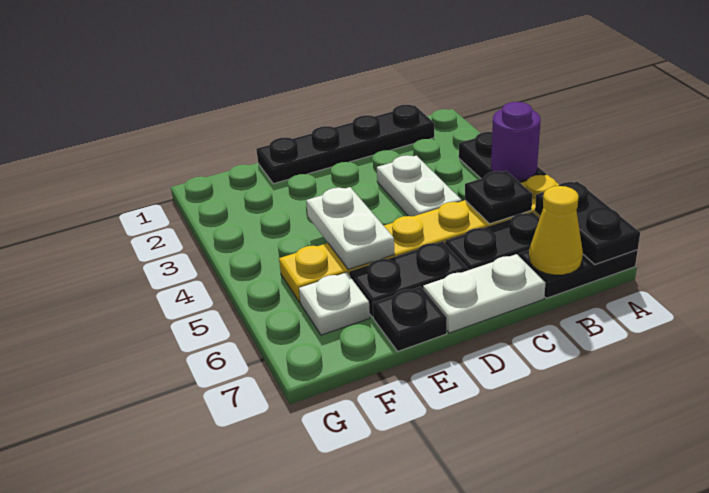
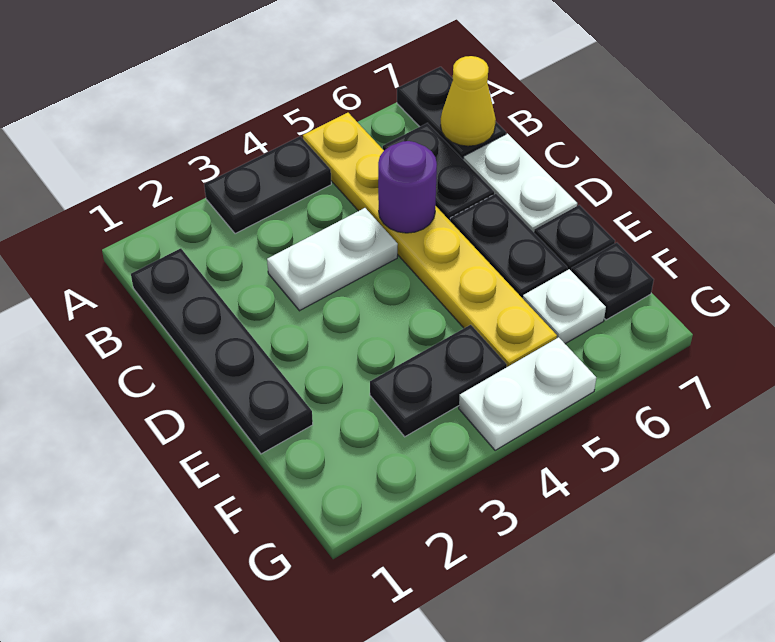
purple 1x1 round brick [491,102,541,181] -> purple 1x1 round brick moved to [378,141,437,233]
black 1x2 plate [535,181,640,264] -> black 1x2 plate moved to [370,325,507,437]
black 1x1 plate [465,171,533,224] -> black 1x1 plate moved to [571,243,654,320]
white 1x2 plate [306,187,395,269] -> white 1x2 plate moved to [459,337,596,451]

